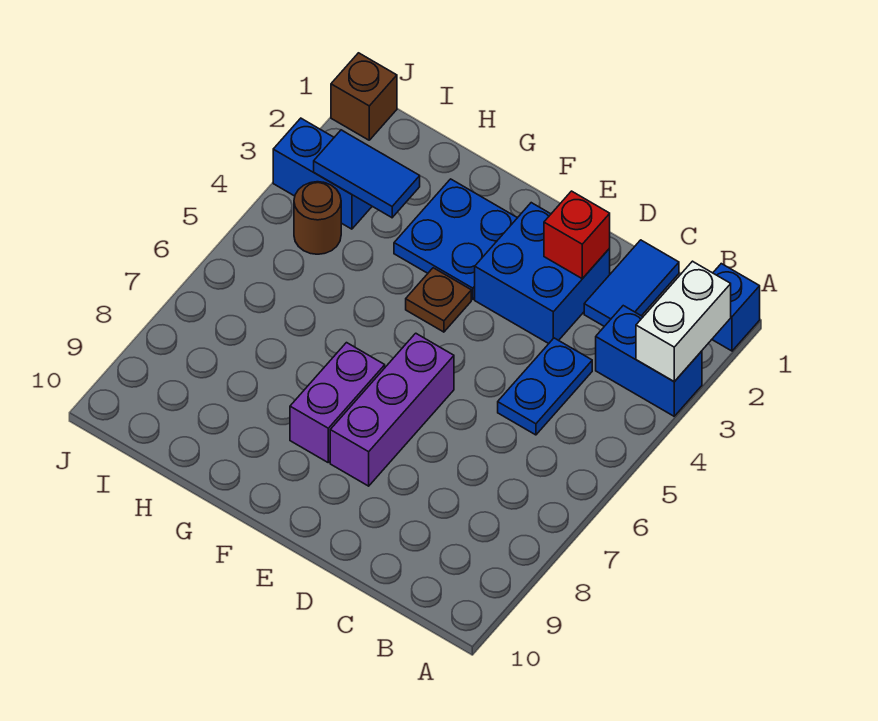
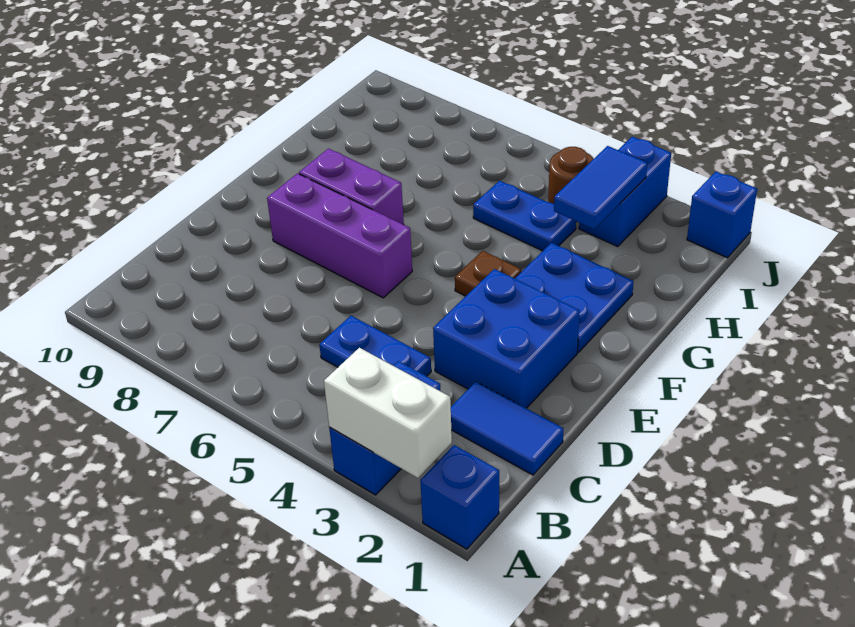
red 1x1 brick [544,191,610,279] -> none
none -> blue 1x2 plate [473,181,576,251]
brown 1x1 brick [331,53,397,140] -> blue 1x1 brick [687,172,757,258]

